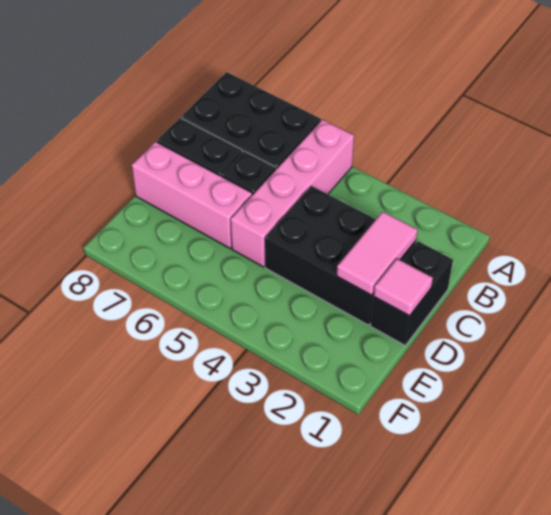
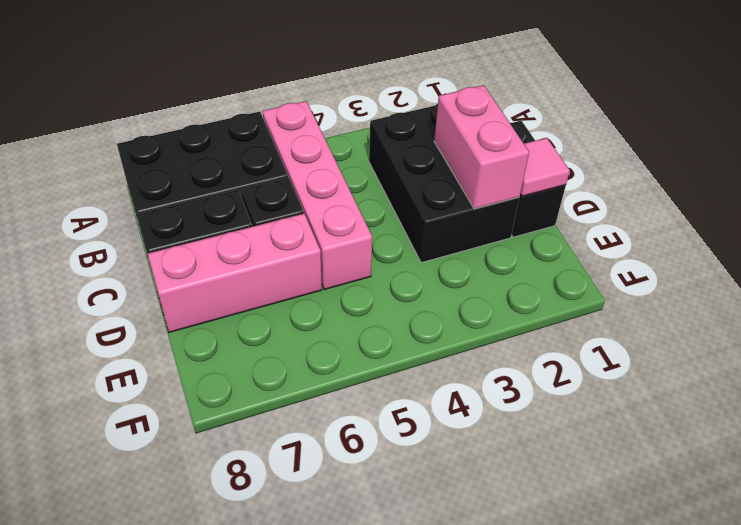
black 2x3 brick [265,186,416,325] -> black 2x3 brick turned to [369,104,519,263]
pink 1x2 tile [337,212,417,295] -> pink 1x2 brick [434,85,529,209]

